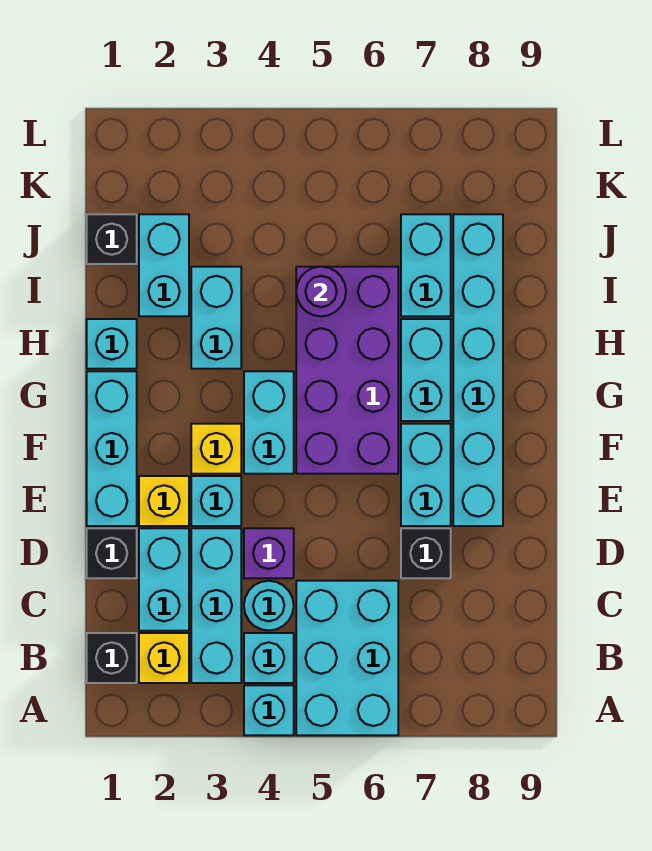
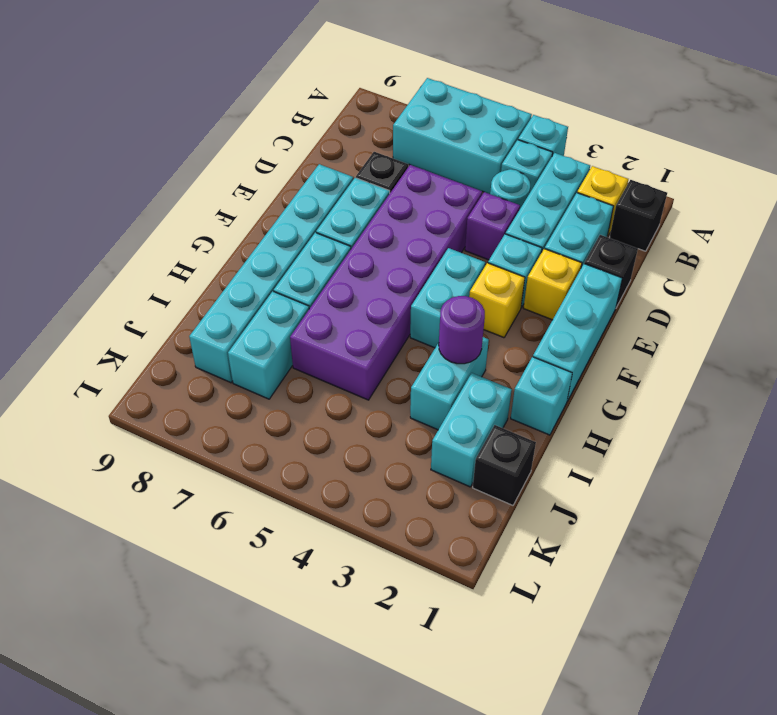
cyan 2x3 brick [296,581,398,735] -> cyan 2x3 brick turned to [393,78,532,194]
purple 2x4 brick [296,267,398,474] -> purple 2x6 brick [290,165,482,400]
purple 1x1 round brick [296,267,346,316] -> purple 1x1 round brick moved to [439,296,485,364]

